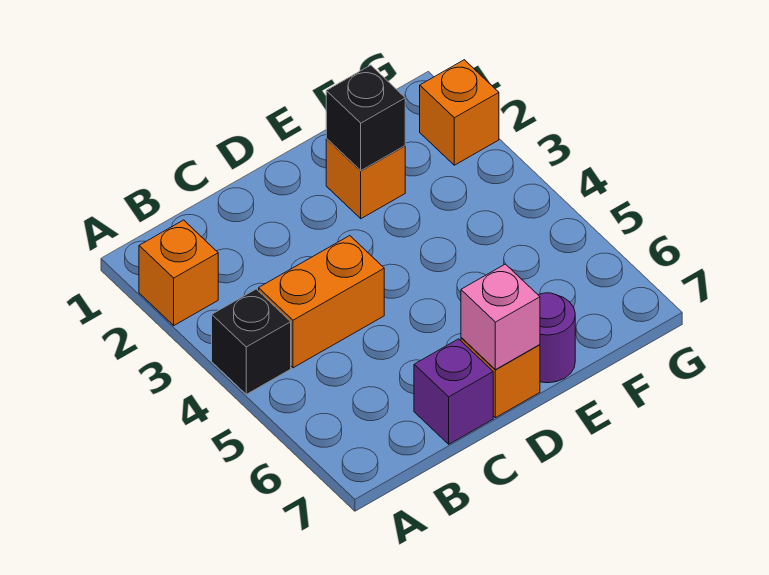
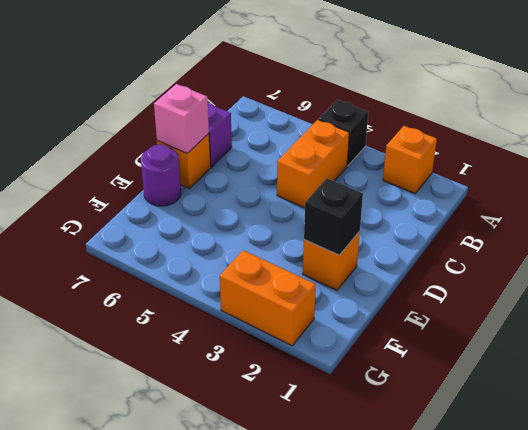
orange 1x1 brick [420,60,499,165] -> orange 1x2 brick [220,250,316,346]

